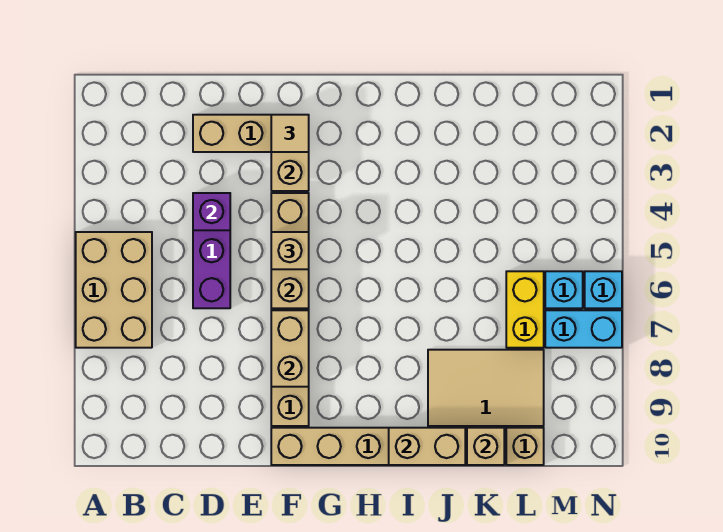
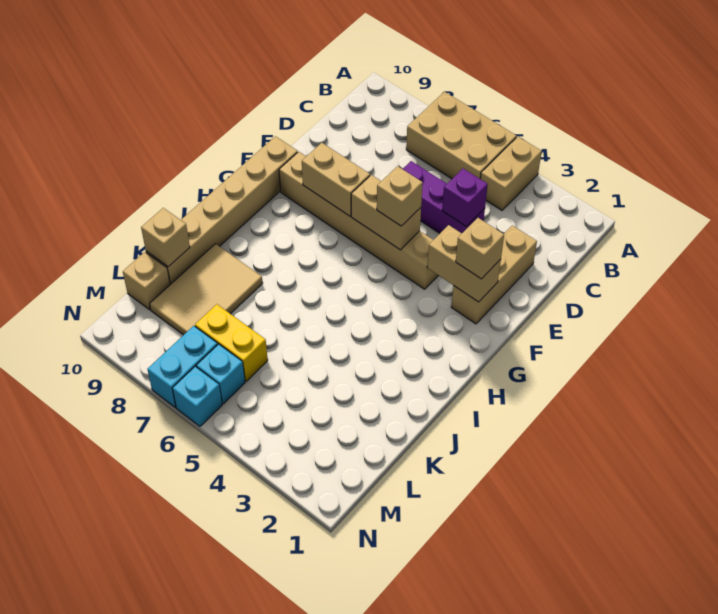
tan 1x1 tile [271,115,309,152] -> tan 1x1 brick [456,218,504,279]
tan 1x2 brick [389,428,465,465] -> tan 1x2 brick moved to [480,137,542,210]

